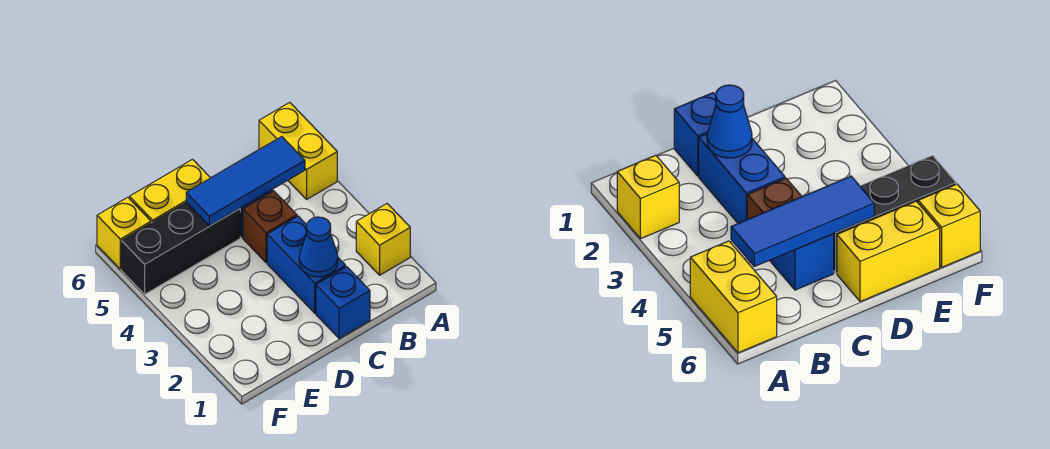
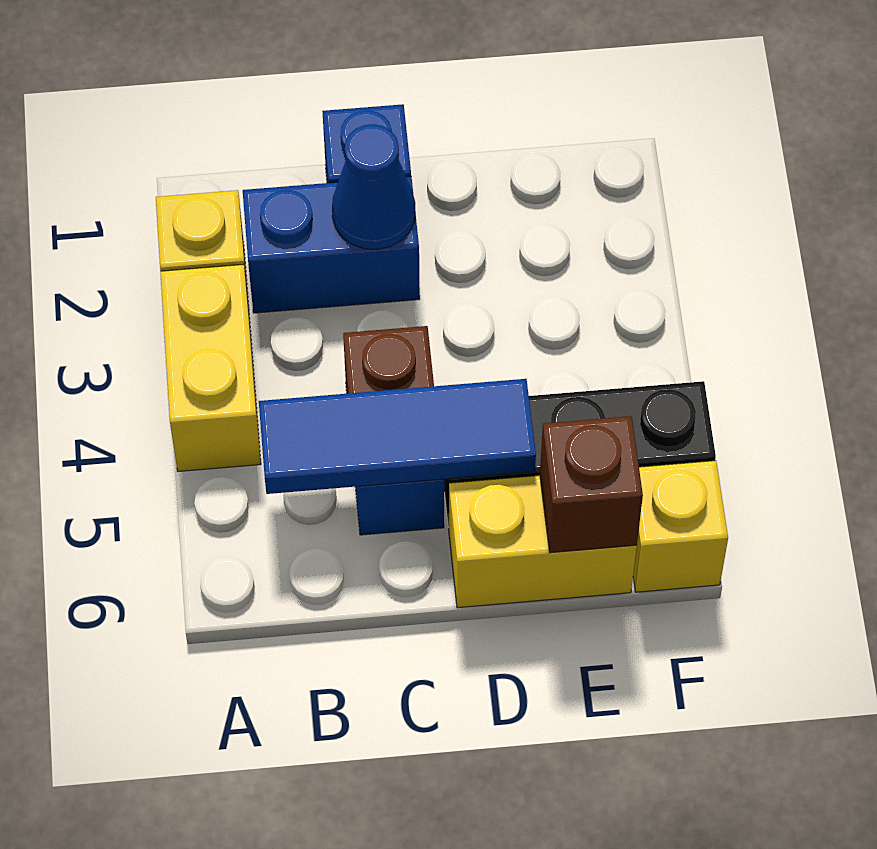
yellow 1x2 brick [259,102,337,199] -> yellow 1x2 brick moved to [160,264,261,471]
blue 1x2 brick [267,216,346,313] -> blue 1x2 brick turned to [243,176,420,313]
none -> brown 1x1 brick [540,416,643,553]

